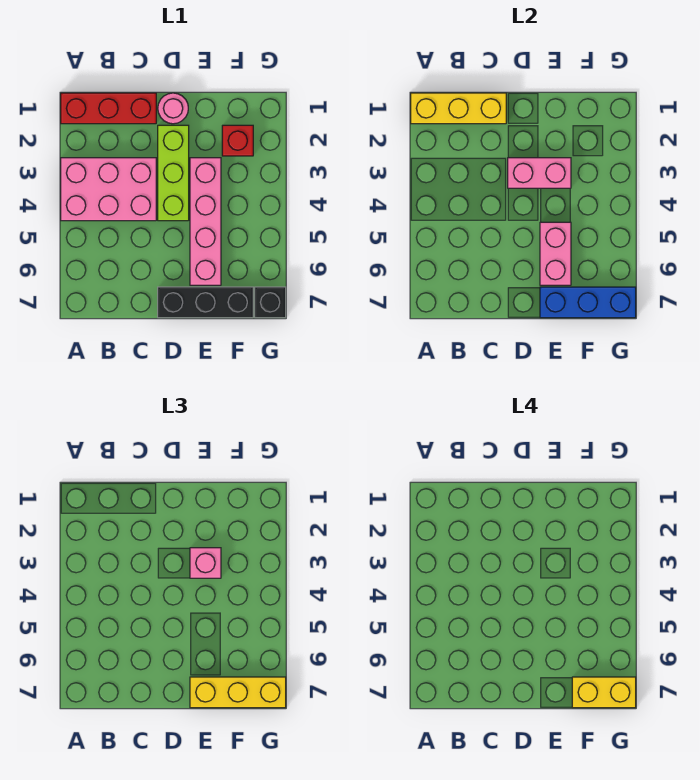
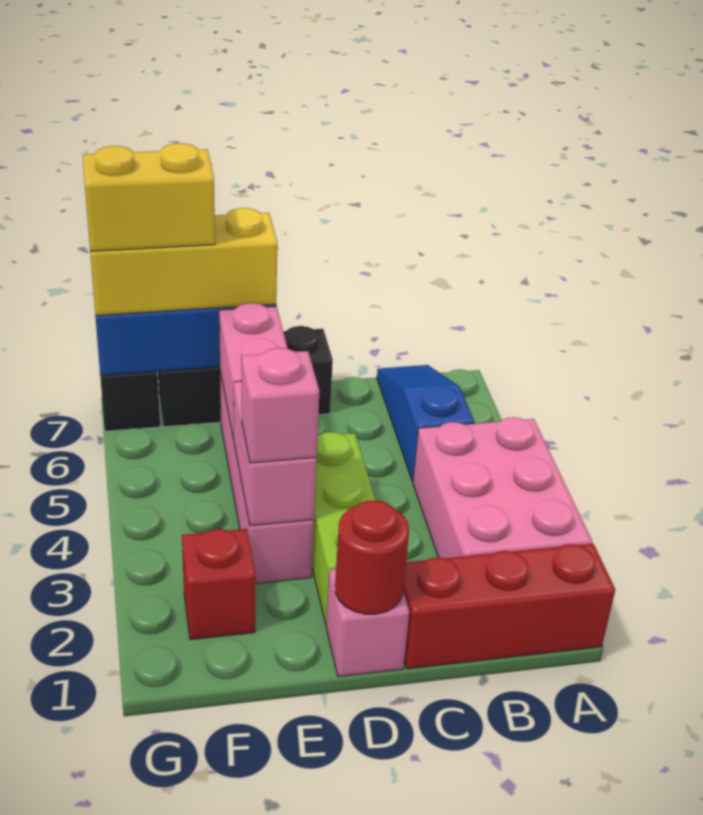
yellow 1x3 brick [411,93,506,124] -> none
pink 2x3 brick [61,158,156,221] -> pink 2x3 brick turned to [413,417,592,558]
none -> blue 1x3 slope [377,365,474,482]
pink 1x1 round brick [158,93,188,124] -> pink 1x1 brick [326,569,409,677]
none -> red 1x1 round brick [335,500,409,614]
pink 1x2 brick [508,158,571,188] -> pink 1x2 brick turned to [234,381,317,526]

